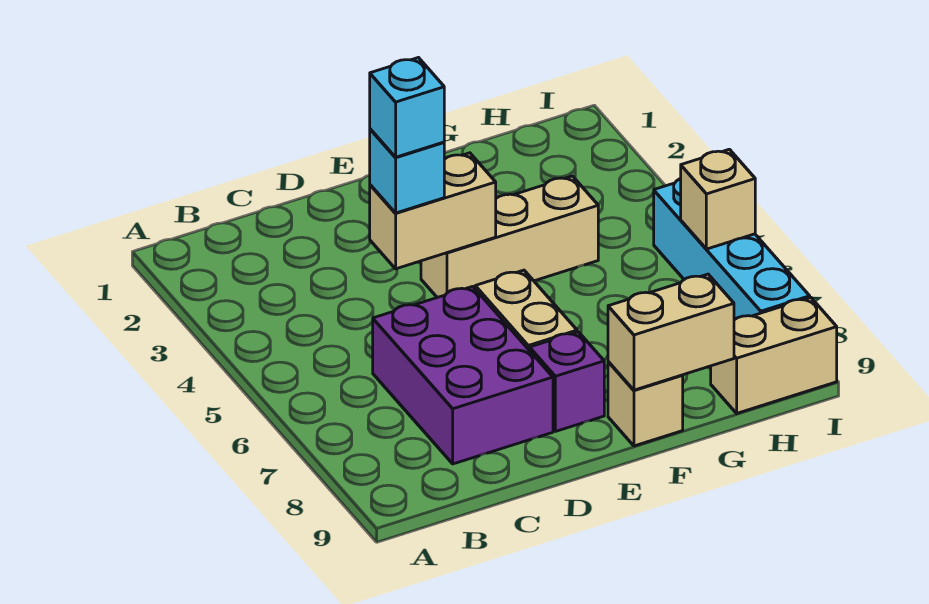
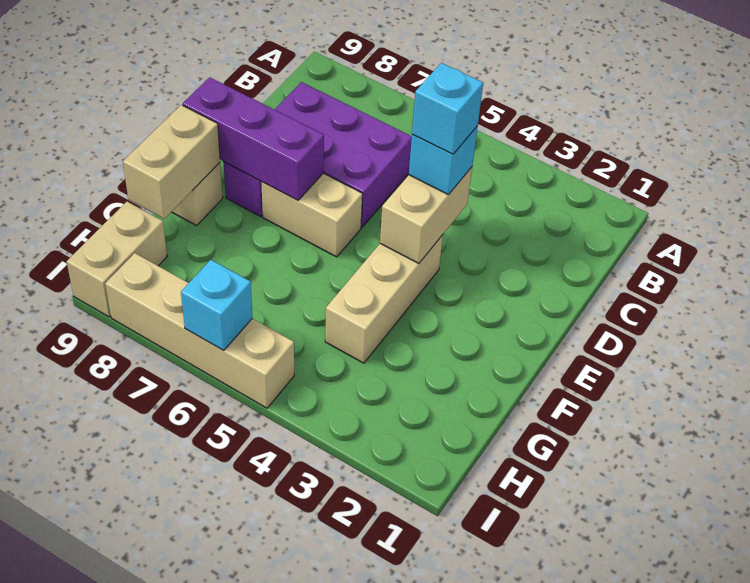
none -> purple 1x3 brick [183,77,324,200]
cyan 1x4 brick [654,178,810,320] -> tan 1x4 brick [105,253,294,408]
tan 1x1 brick [681,149,755,249] -> cyan 1x1 brick [181,260,252,351]

